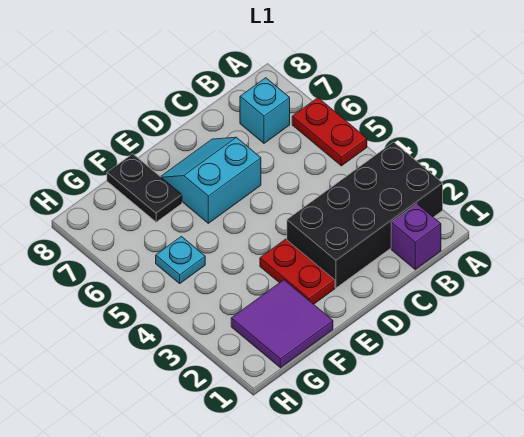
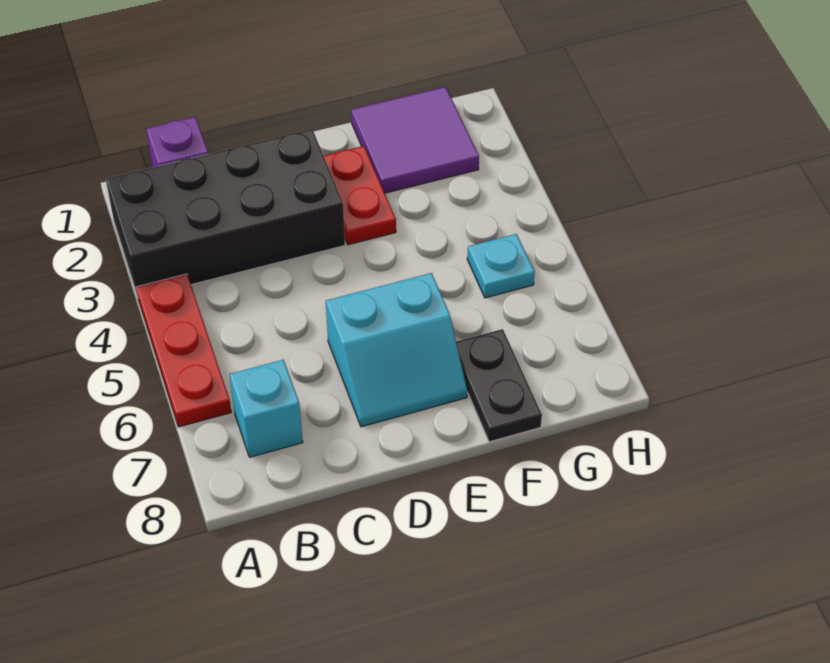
red 1x2 plate [292,98,367,166] -> red 1x3 plate [136,274,231,427]

